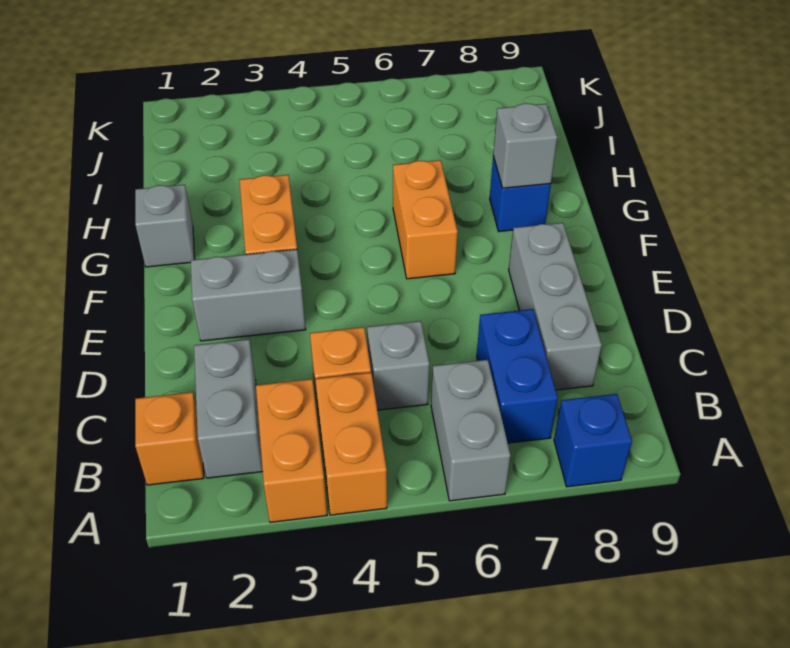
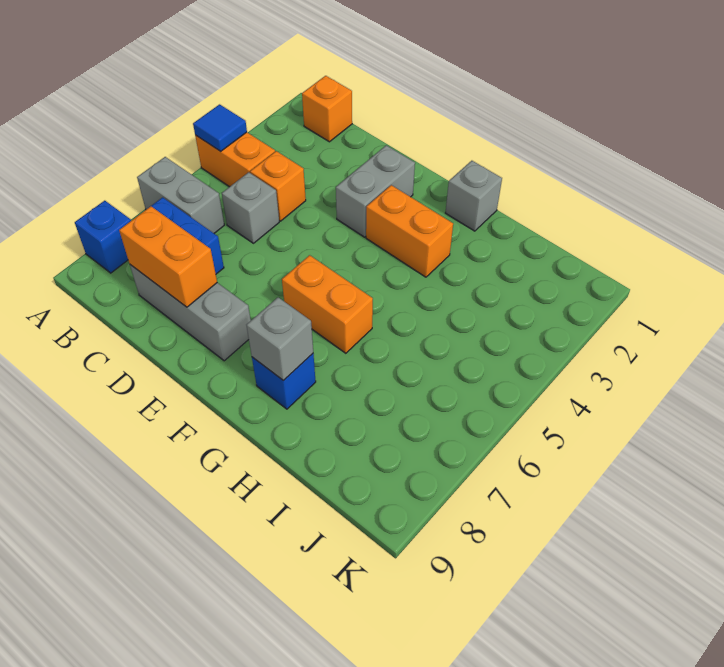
orange 1x2 brick [256,379,327,522] -> orange 1x2 brick moved to [119,206,217,307]
none -> blue 1x1 tile [193,104,247,151]
grey 1x2 brick [194,339,263,478] -> none

